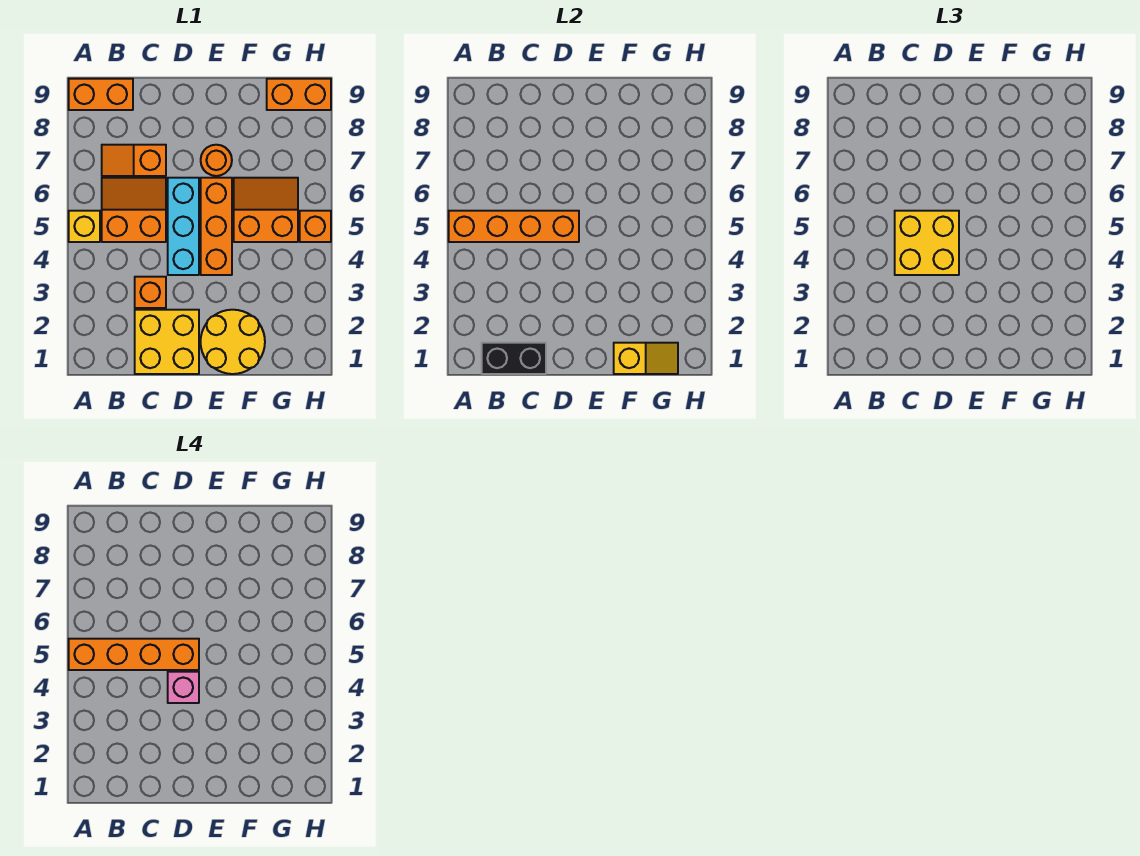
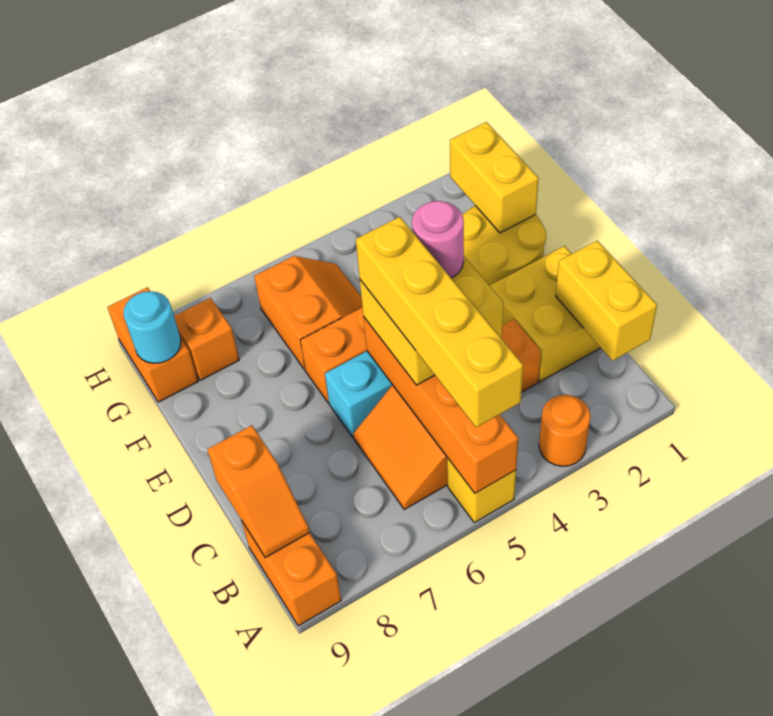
orange 1x4 brick [69,639,199,670] -> yellow 1x4 brick [356,217,523,427]
black 1x2 brick [482,343,546,374] -> yellow 1x2 brick [556,241,657,361]
orange 1x2 slope [102,145,166,176] -> orange 1x2 slope moved to [207,425,310,558]
pink 1x1 brick [168,672,199,703] -> pink 1x1 round brick [412,201,464,278]
orange 1x1 round brick [201,145,232,176] -> orange 1x1 round brick moved to [539,395,591,466]
yellow 1x2 slope [614,343,678,374] -> yellow 1x2 brick [450,122,539,233]
orange 2x2 slope [234,178,298,242] -> orange 2x2 slope turned to [254,256,362,370]
none -> cyan 1x1 round brick [124,291,181,363]
orange 1x1 brick [300,211,331,242] -> orange 1x1 brick moved to [174,298,239,380]

